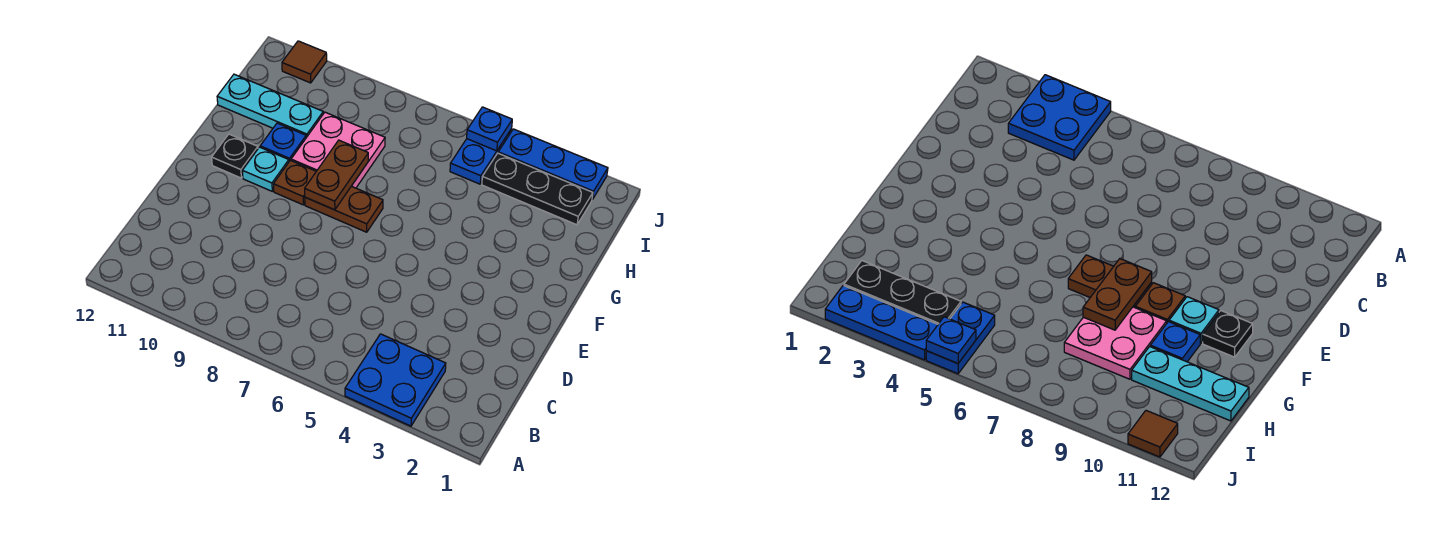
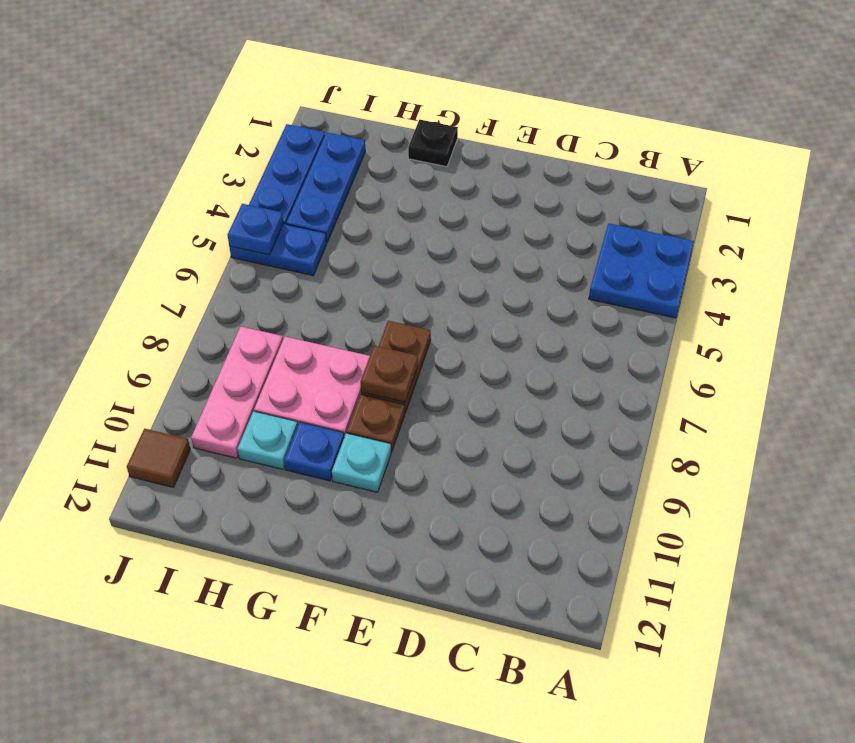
brown 1x2 plate [305,140,368,210] -> brown 1x1 plate [360,346,418,402]
black 1x1 plate [212,134,258,178] -> black 1x1 plate moved to [408,120,458,167]
cyan 1x3 plate [217,74,323,137] -> cyan 1x1 plate [238,411,298,469]
black 1x3 plate [482,153,593,225] -> blue 1x3 plate [286,132,365,242]
none -> pink 1x3 plate [191,327,283,458]

